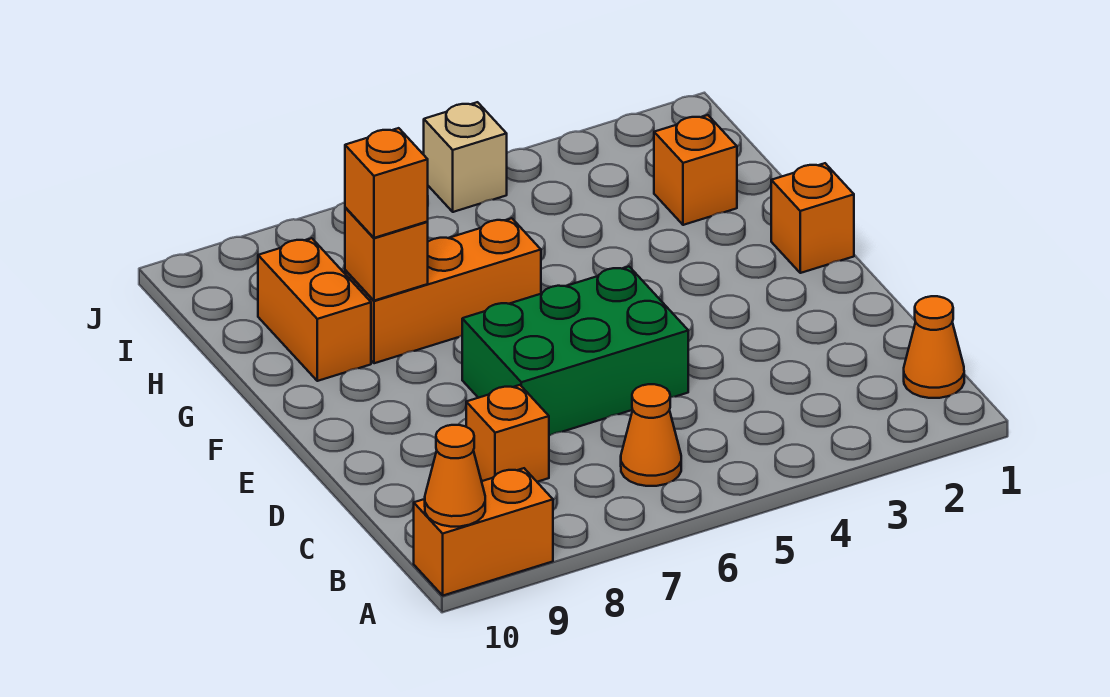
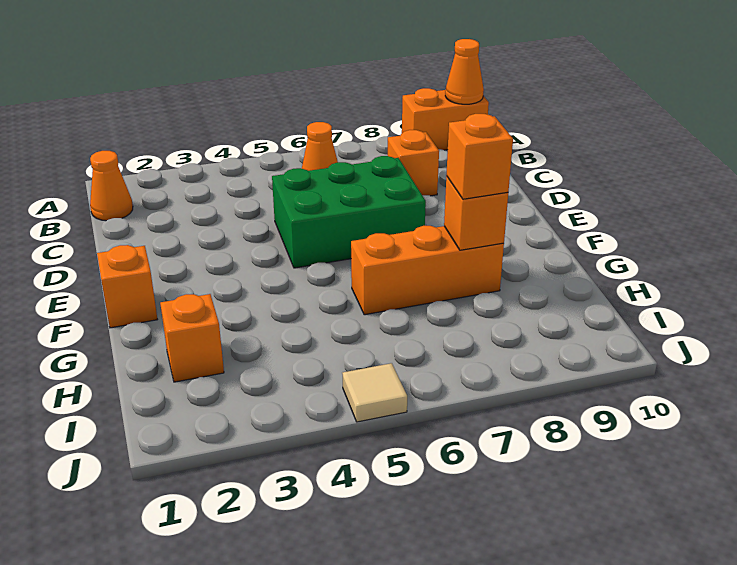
orange 1x2 brick [258,238,371,381] -> none
tan 1x1 brick [424,102,507,212] -> tan 1x1 tile [342,363,407,422]

